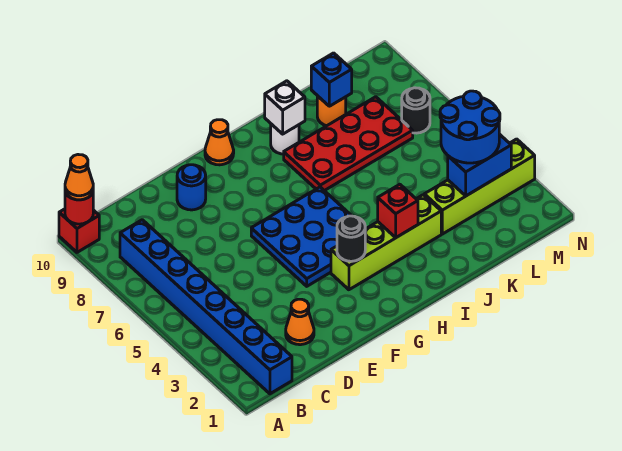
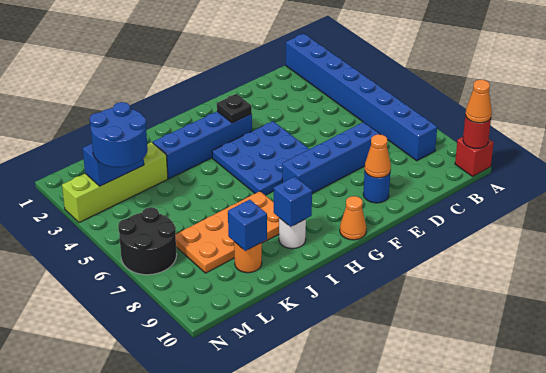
orange 1x1 cone [286,299,314,345] -> orange 1x1 cone moved to [365,134,391,178]
none -> blue 1x4 brick [282,122,380,193]
lime 1x4 brick [331,195,441,290] -> blue 1x4 brick [153,112,252,179]
black 1x1 round brick [337,216,365,261] -> black 1x1 plate [217,94,252,123]
red 1x1 brick [378,184,418,237] -> none
red 2x4 plate [284,97,413,191] -> orange 2x4 plate [175,191,279,273]
white 1x1 brick [265,81,305,134] -> blue 1x1 brick [274,177,312,227]
black 1x1 round brick [402,88,430,133] -> black 2x2 round brick [118,207,177,275]

